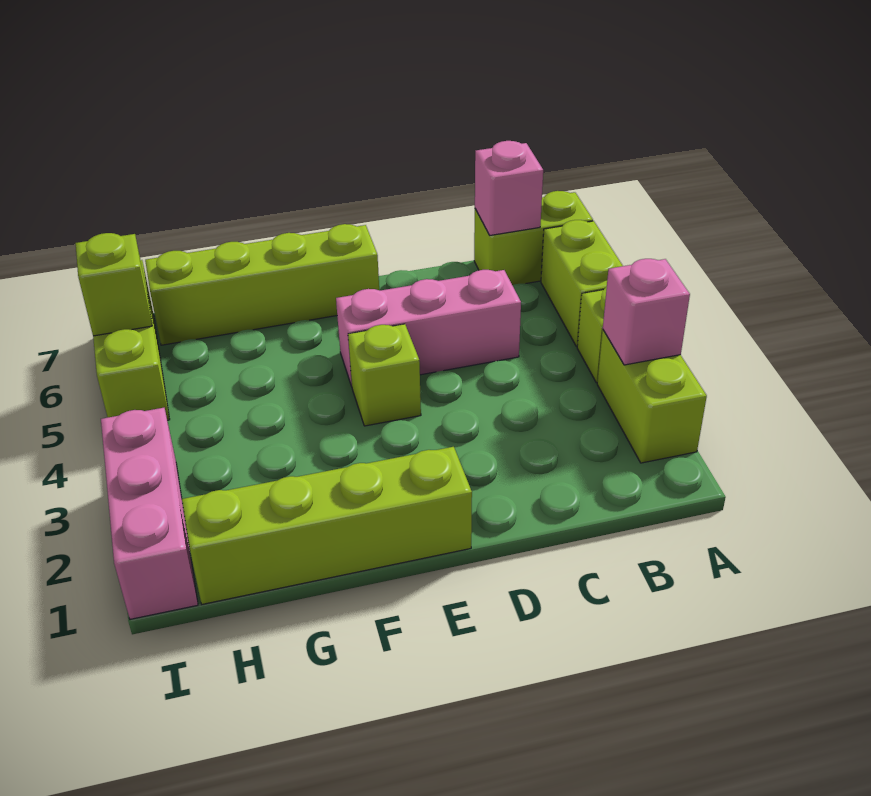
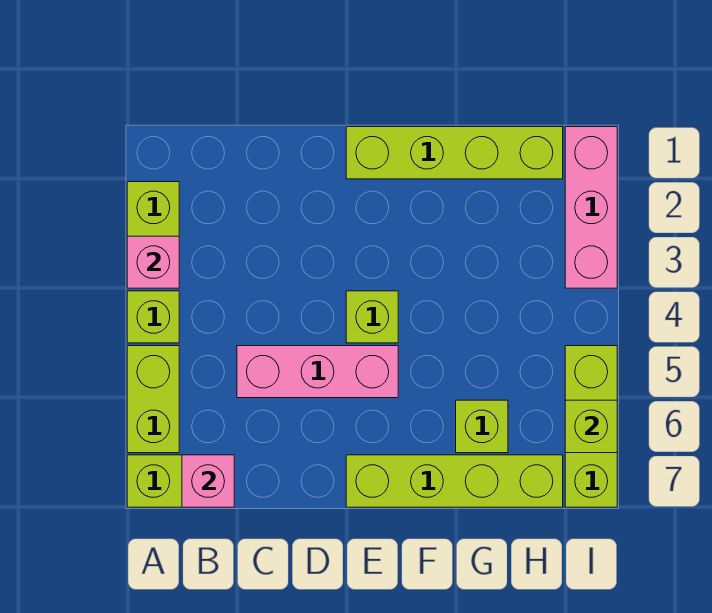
none -> lime 1x1 brick [456,400,508,453]

